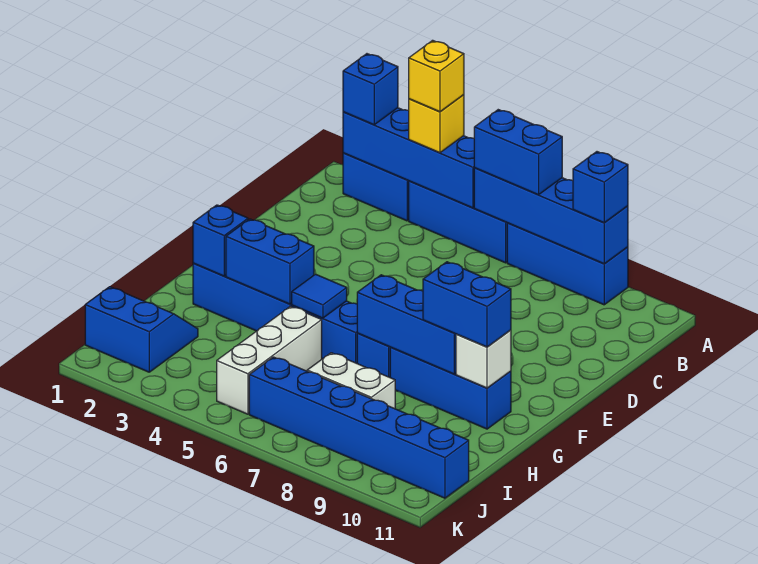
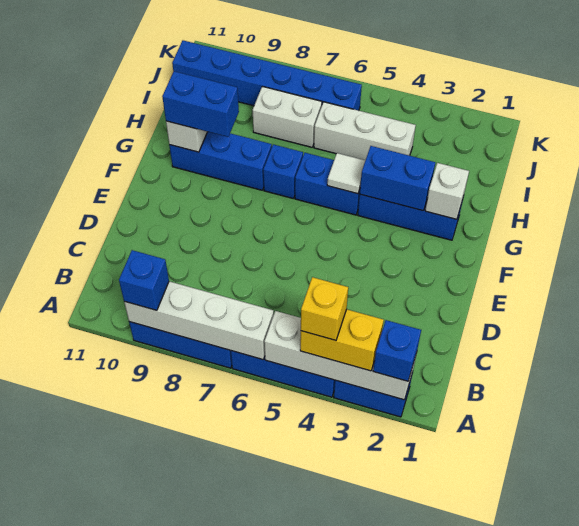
blue 1x4 brick [343,108,474,208] -> white 1x4 brick [264,311,416,400]
yellow 1x1 brick [409,95,464,153] -> yellow 1x2 brick [300,309,384,371]
blue 1x4 brick [474,168,628,264] -> white 1x4 brick [124,281,274,360]
blue 1x2 brick [474,110,562,195] -> none
blue 1x1 brick [193,205,248,276] -> white 1x1 brick [425,163,469,219]
blue 1x1 tile [292,274,347,318] -> white 1x1 tile [327,153,365,194]
blue 1x3 brick [357,275,456,374] -> none
white 1x3 brick [217,306,322,414] -> white 1x3 brick turned to [314,102,416,160]
blue 2x2 slope [85,287,198,372] -> none

